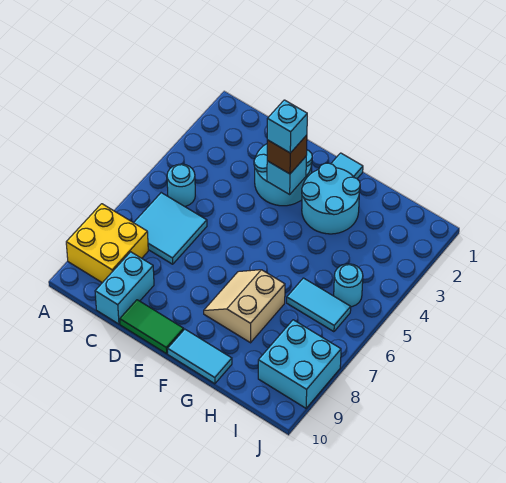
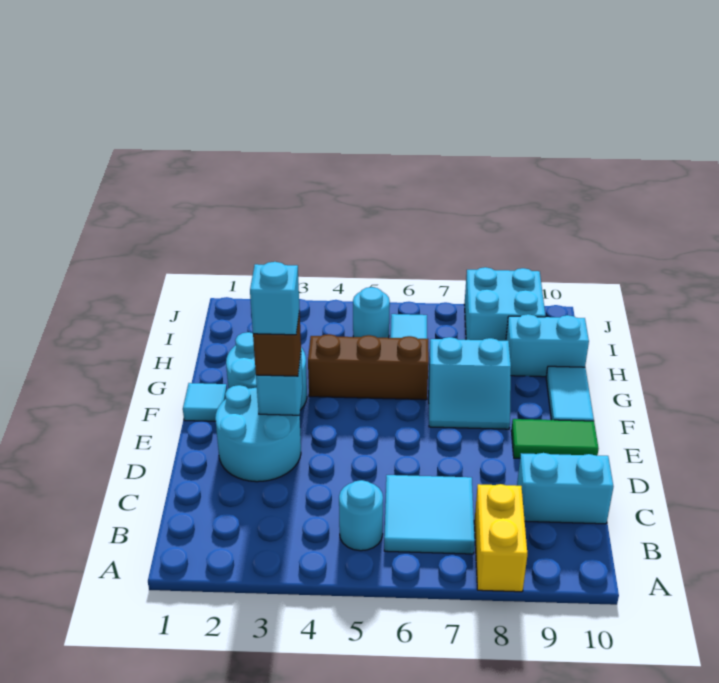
yellow 2x2 brick [66,204,148,283] -> yellow 1x2 brick [474,484,527,592]
green 1x2 tile [120,300,184,354] -> green 1x2 tile turned to [511,419,598,458]
tan 2x2 slope [204,270,285,343] -> cyan 2x2 slope [429,337,511,429]
none -> brown 1x3 brick [308,334,429,400]
none -> cyan 1x2 brick [506,314,589,377]

